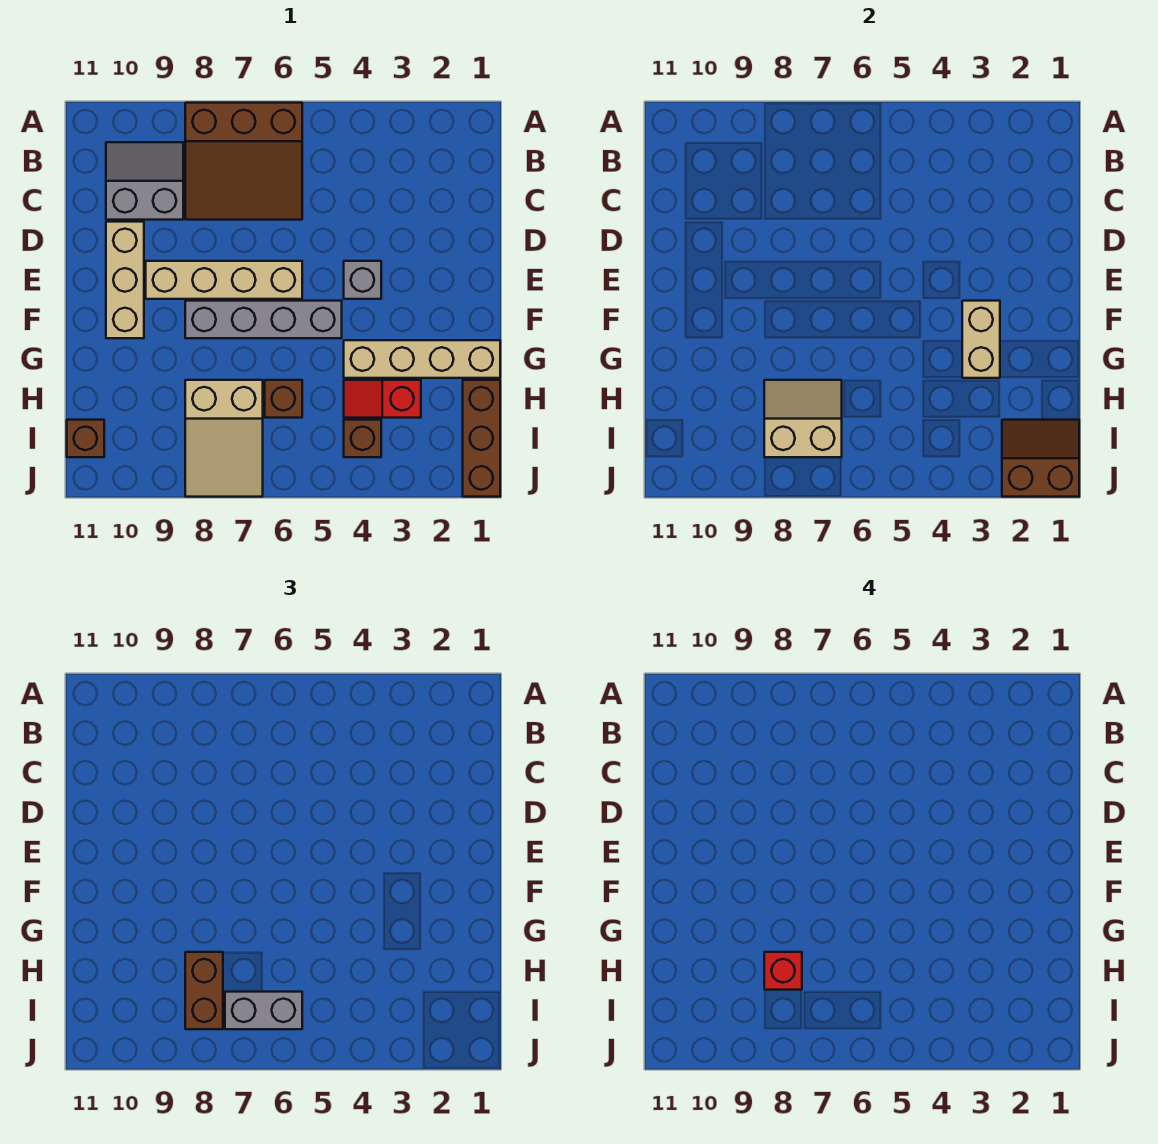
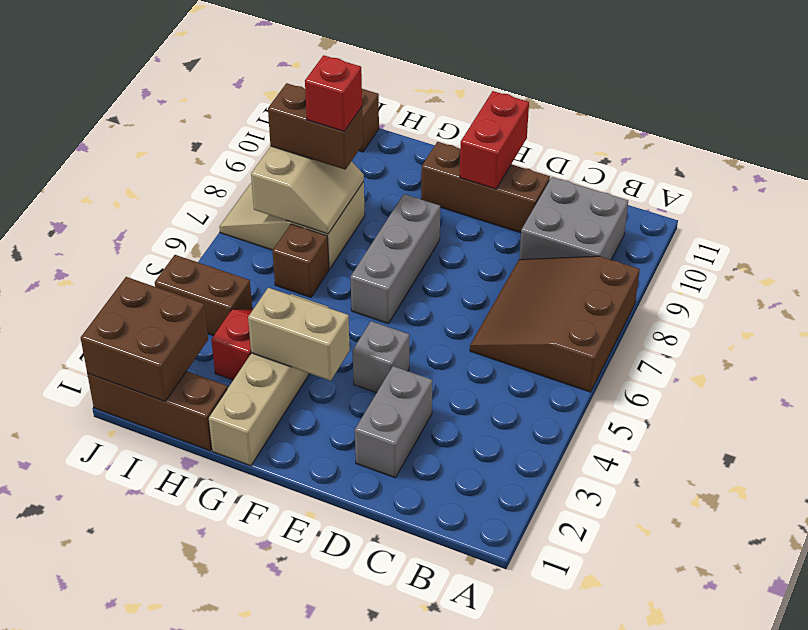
grey 2x2 slope [106,142,183,220] -> grey 2x2 brick [519,177,628,260]
tan 1x3 brick [106,222,144,338] -> brown 1x3 brick [421,142,550,233]
tan 1x4 brick [146,261,302,299] -> none
none -> red 1x2 brick [460,91,529,189]
grey 1x4 brick [185,301,342,338] -> grey 1x3 brick [351,194,440,324]
brown 2x2 slope [1002,420,1079,497] -> brown 2x2 brick [81,277,208,401]
brown 1x1 brick [344,420,381,457] -> brown 1x2 brick [155,255,252,336]
grey 1x2 brick [225,992,302,1029] -> grey 1x2 brick moved to [355,366,432,478]

